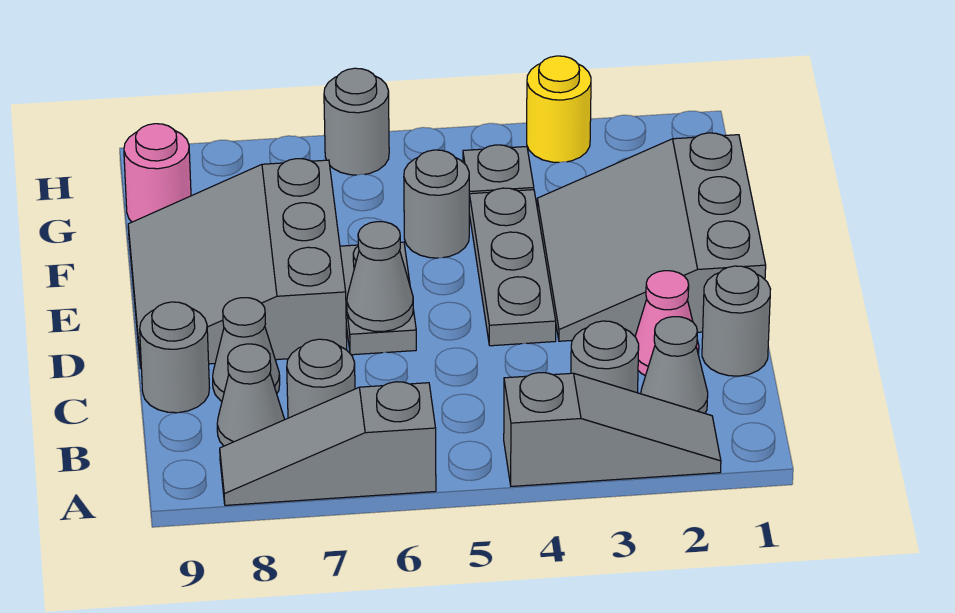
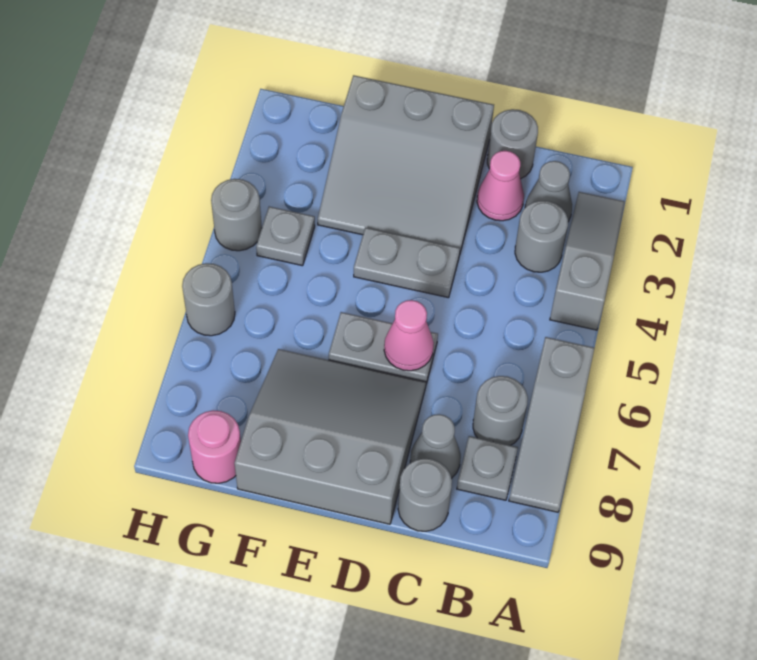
grey 1x1 cone [217,344,285,446] -> grey 1x1 plate [457,436,518,500]
grey 1x3 plate [469,188,556,346] -> grey 1x2 plate [354,227,460,298]
grey 1x1 cone [347,222,413,332] -> pink 1x1 cone [384,300,434,371]
grey 3x3 slope [128,159,347,368] -> grey 3x3 slope turned to [234,349,426,524]
grey 1x1 round brick [404,150,469,258] -> grey 1x1 round brick moved to [211,179,262,251]
yellow 1x1 round brick [527,56,591,162] -> none

